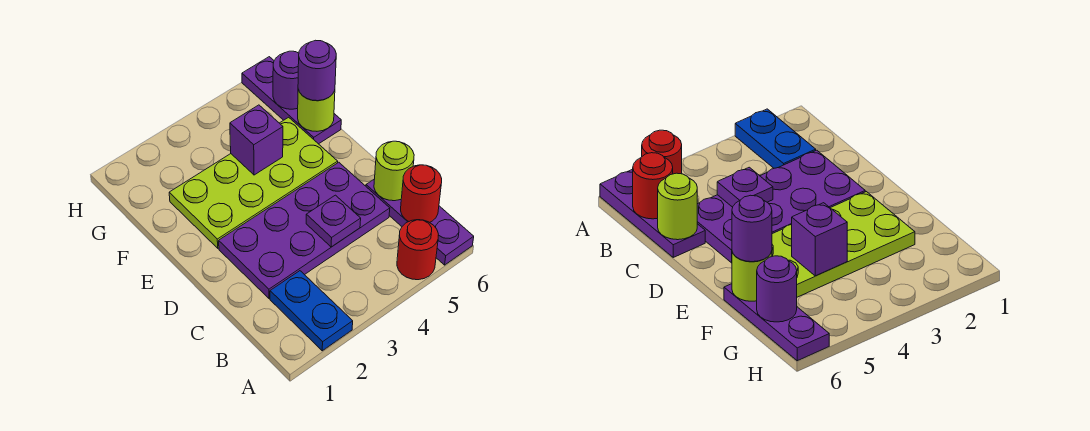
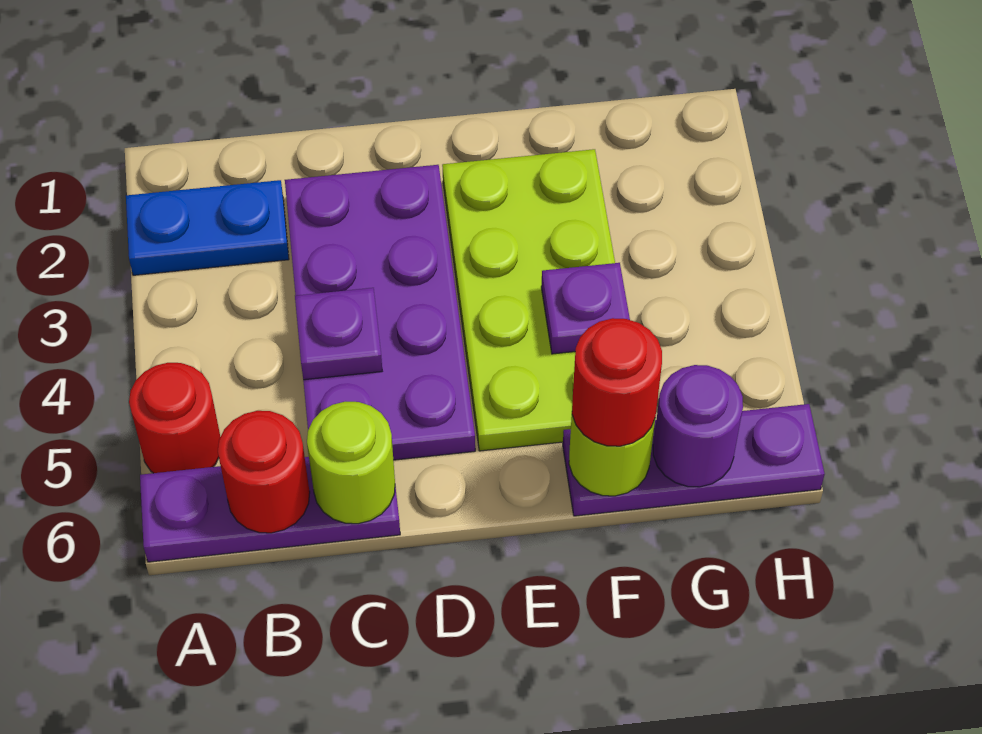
purple 1x1 brick [230,105,283,175] -> purple 1x1 plate [541,263,630,354]
purple 1x1 round brick [298,40,336,101] -> red 1x1 round brick [572,318,662,446]

